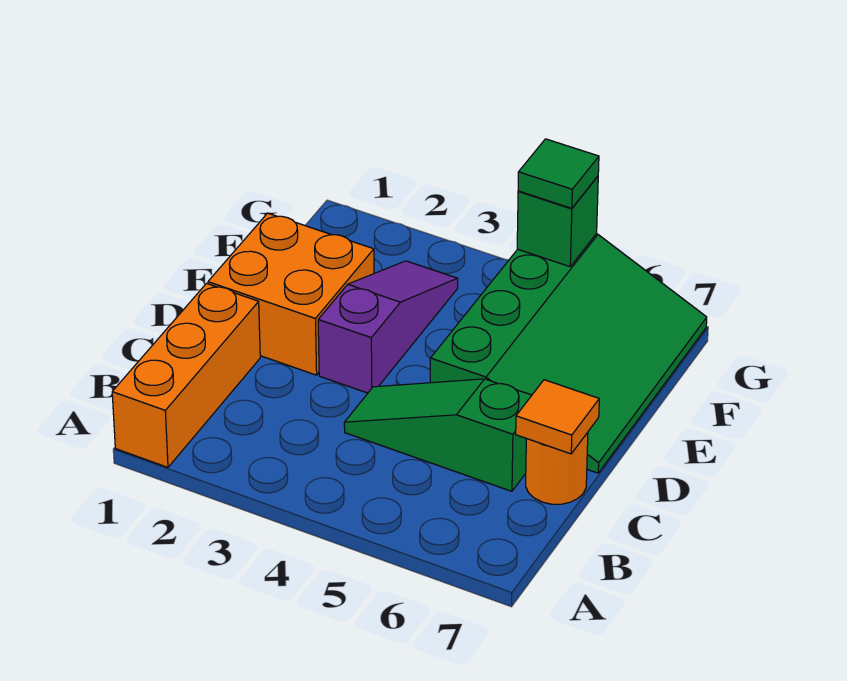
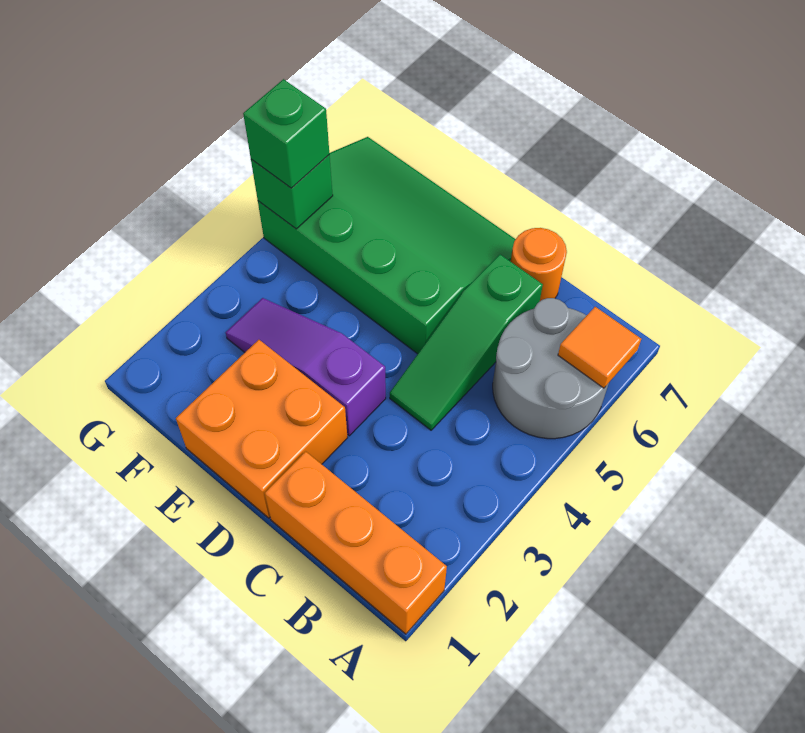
none -> grey 2x2 round brick [493,298,609,439]
orange 1x1 tile [516,380,599,454] -> orange 1x1 tile moved to [558,307,641,388]
green 1x1 tile [518,139,599,208] -> green 1x1 brick [243,79,329,188]

